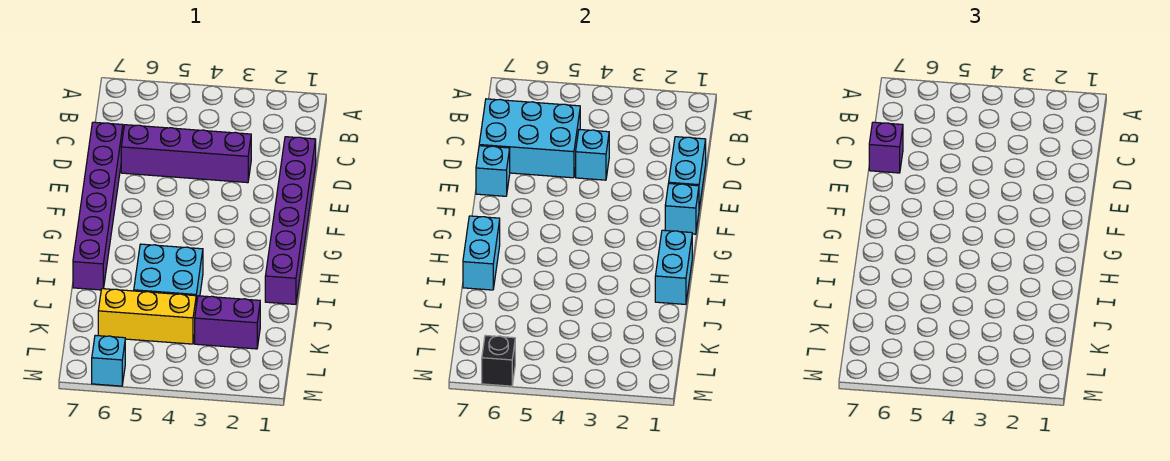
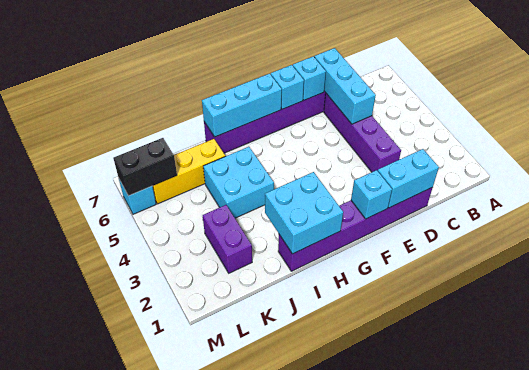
cyan 2x3 brick [479,99,580,178] -> cyan 1x3 brick [314,48,376,124]
cyan 1x1 brick [576,129,609,180] -> cyan 1x1 brick moved to [271,65,304,109]
purple 1x1 brick [869,122,903,173] -> none
cyan 1x2 brick [655,230,692,304] -> cyan 2x2 brick [265,172,343,254]
cyan 1x2 brick [463,216,500,290] -> cyan 1x3 brick [202,74,282,137]
yellow 1x3 brick [98,288,196,344] -> yellow 1x3 brick turned to [153,139,225,204]
black 1x1 brick [482,335,515,386] -> black 1x2 brick [113,138,177,196]

